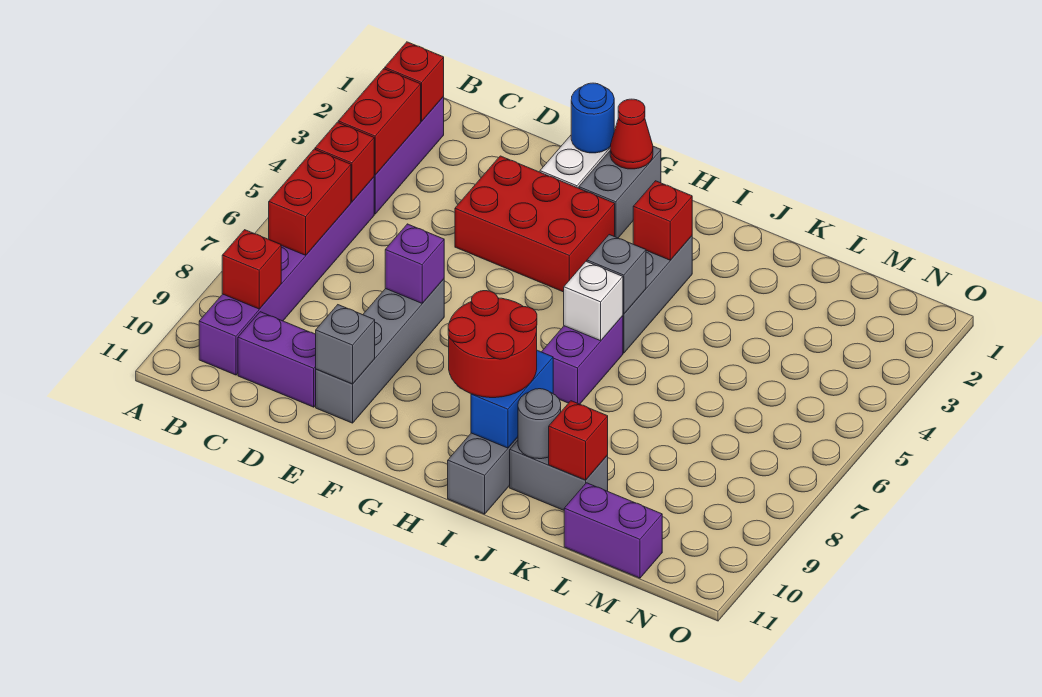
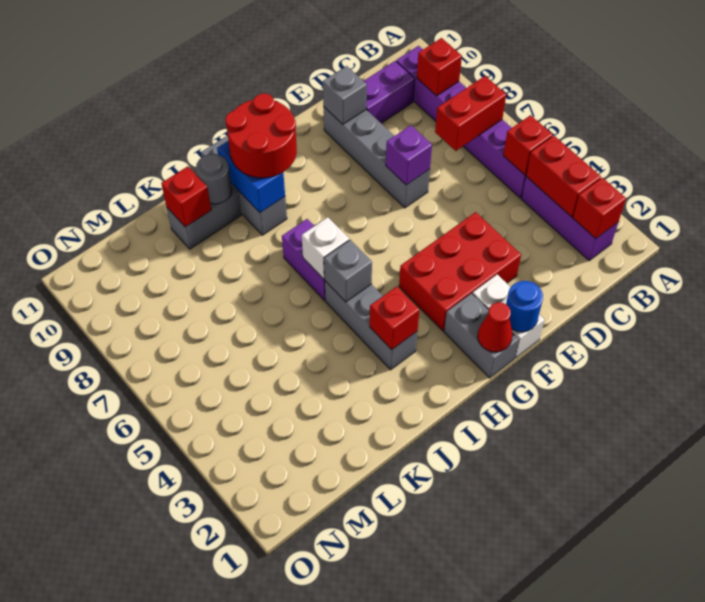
red 1x2 brick [269,149,351,255] -> red 1x2 brick turned to [435,76,506,151]
purple 1x2 brick [564,483,662,578] -> none

